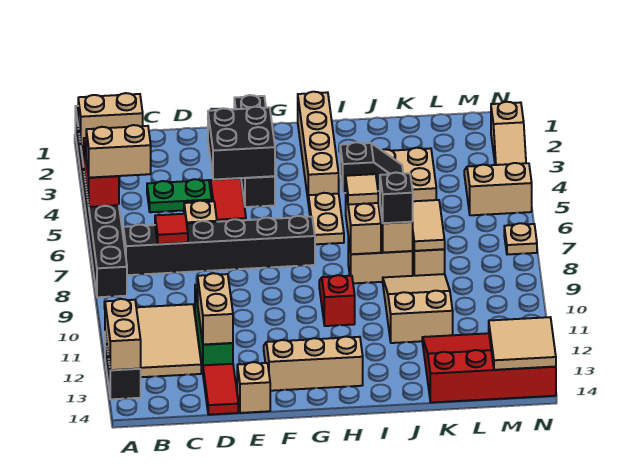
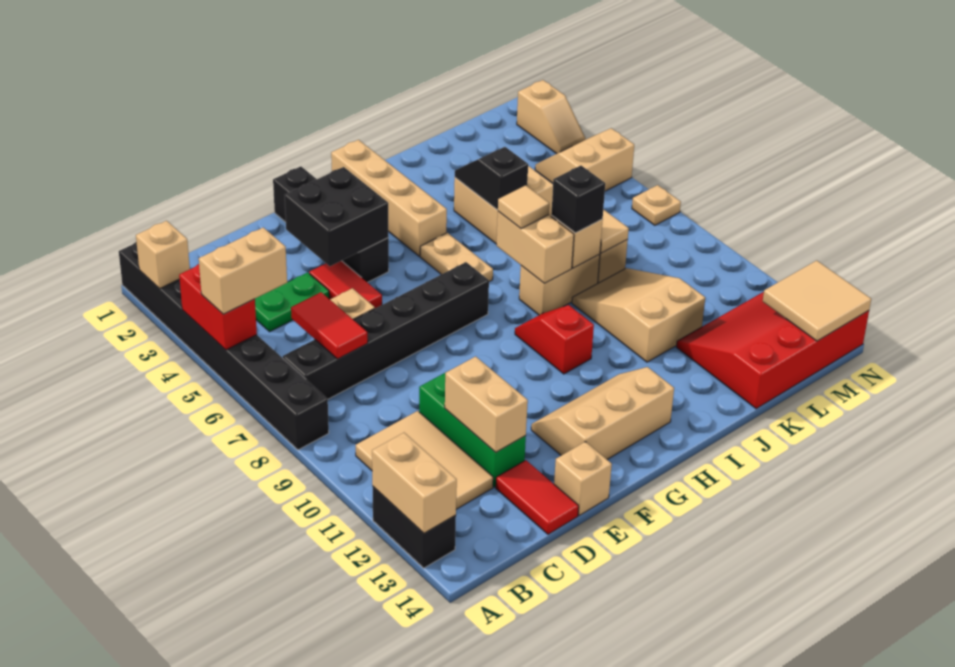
tan 1x2 brick [78,93,143,146] -> tan 1x1 brick [136,221,190,289]
red 1x1 tile [155,214,188,244] -> red 1x2 tile [291,292,368,359]
black 1x2 slope [340,142,403,193] -> black 1x2 slope turned to [455,147,528,210]

